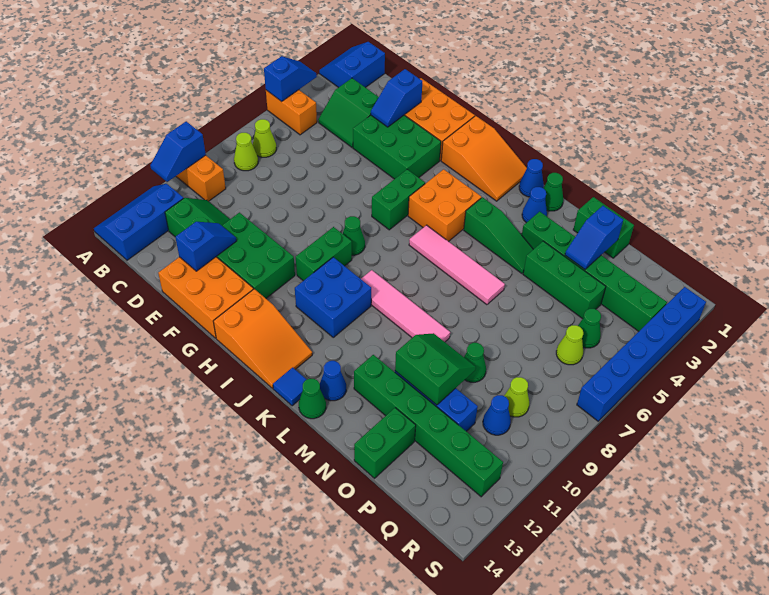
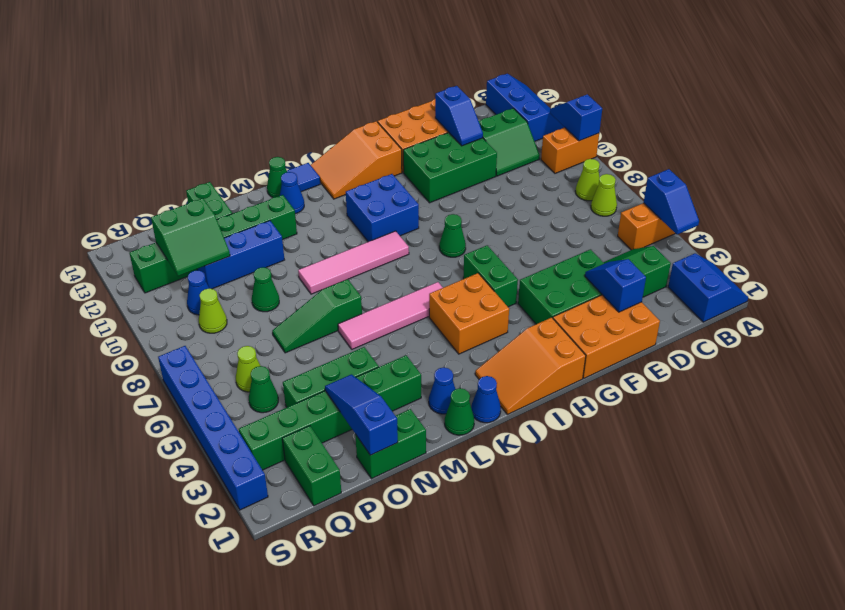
green 1x2 brick [296,227,352,281] -> green 1x2 brick moved to [282,426,341,506]
green 1x3 slope [464,197,533,273] -> green 1x3 slope moved to [272,279,362,353]
green 2x2 slope [395,333,476,405] -> green 2x2 slope moved to [151,198,230,276]
blue 1x2 slope [565,206,623,269] -> blue 1x3 slope [325,374,398,455]

